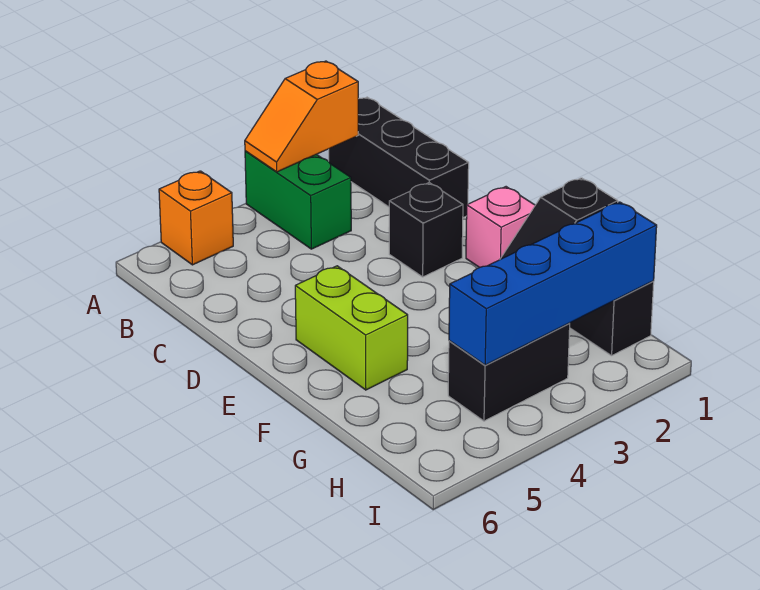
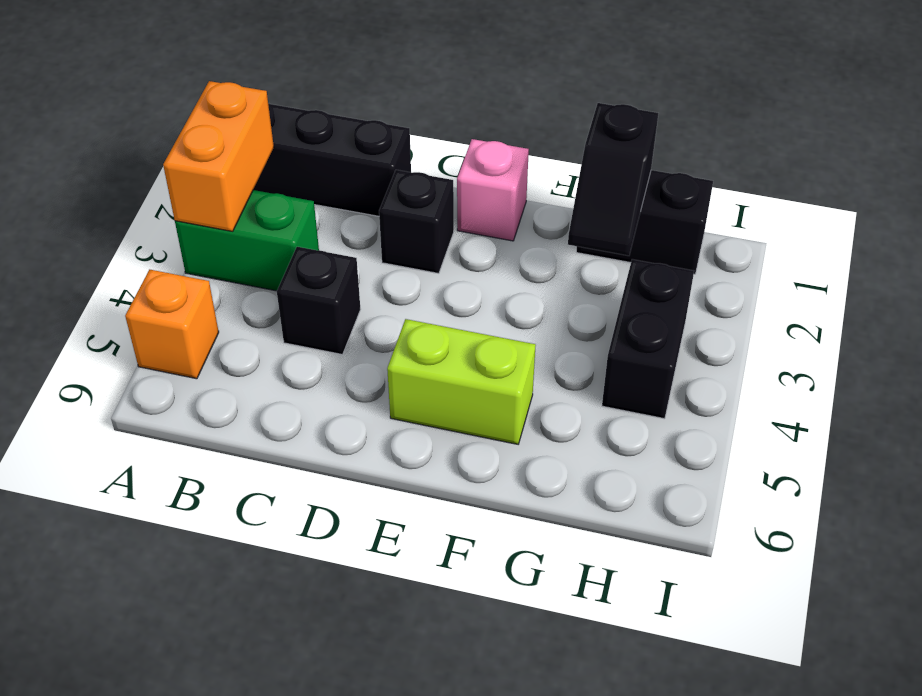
orange 1x2 slope [245,61,358,172] -> orange 1x2 brick [163,81,274,231]
none -> black 1x1 brick [277,247,361,355]
blue 1x4 brick [449,202,657,365] -> none

